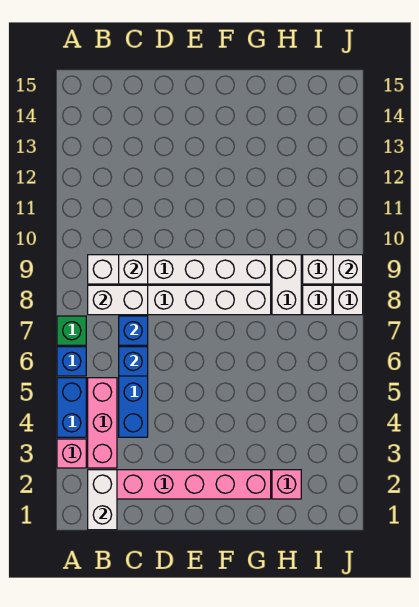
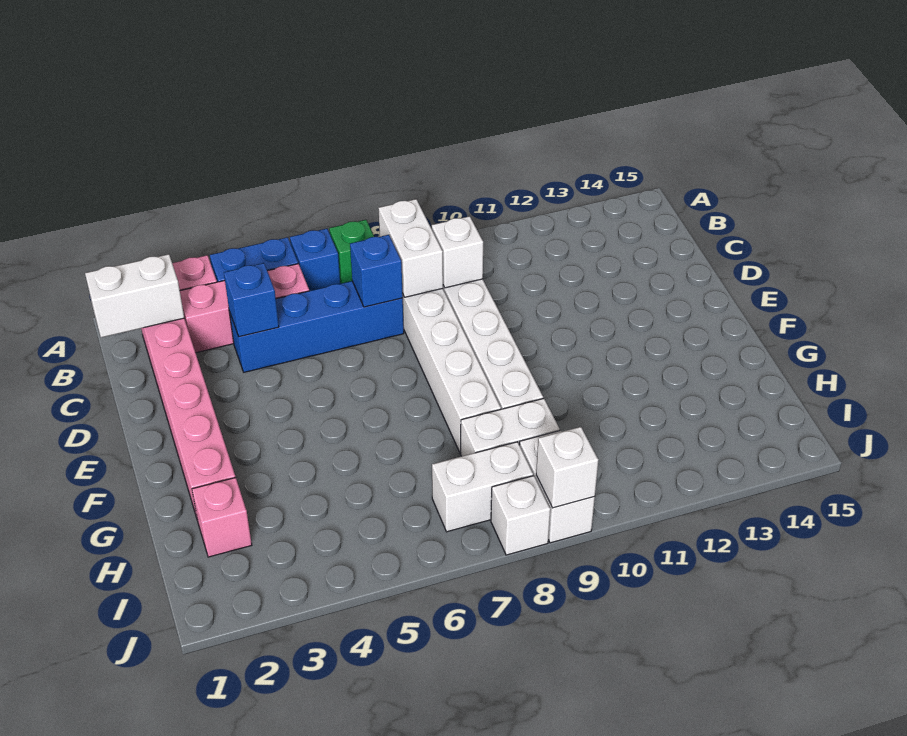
blue 1x1 brick [119,347,148,376] -> blue 1x1 brick moved to [224,263,279,337]
white 1x1 brick [303,285,332,315] -> white 1x2 brick [432,442,533,532]

